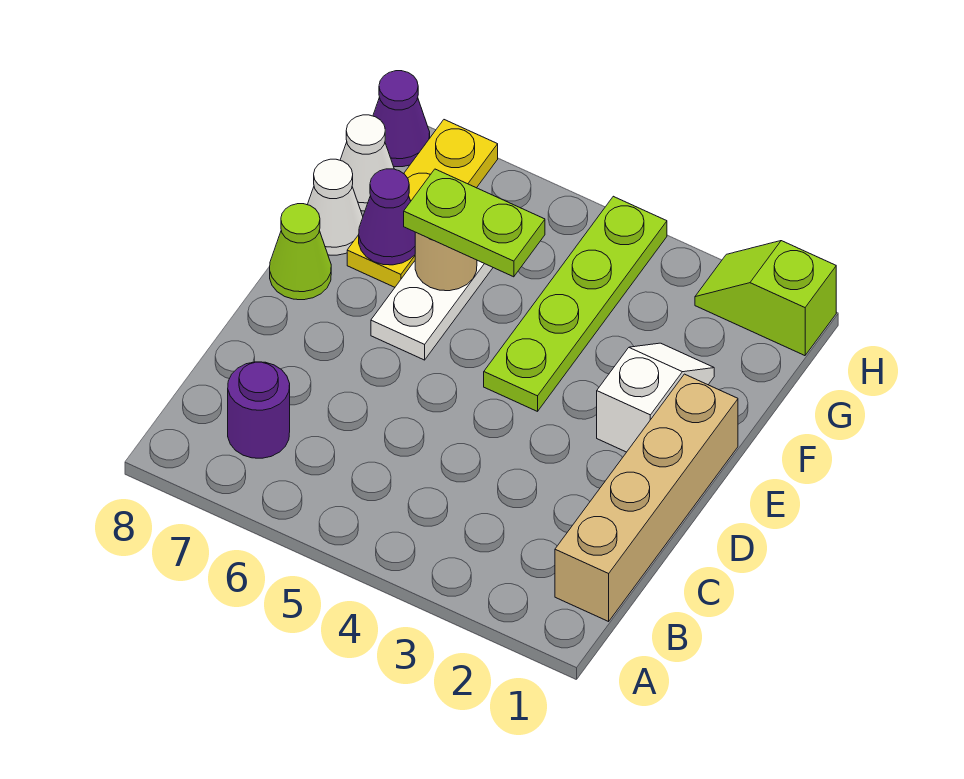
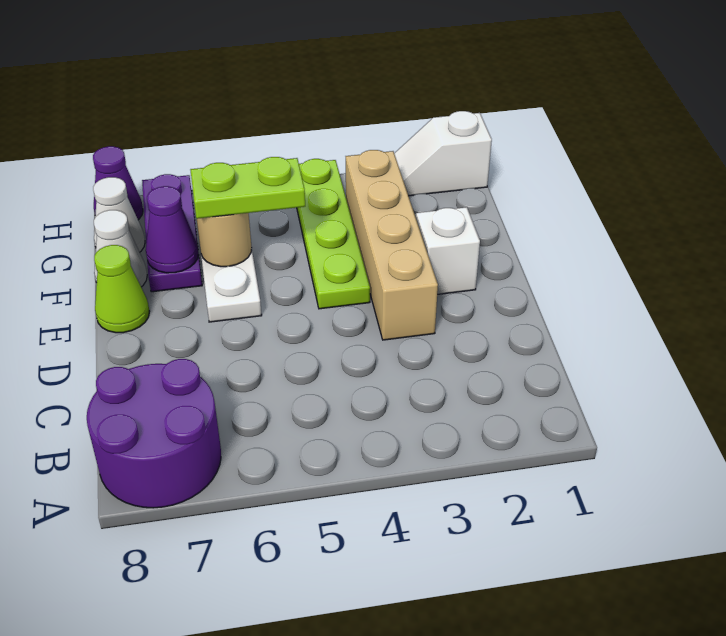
tan 1x4 brick [555,374,738,621] -> tan 1x4 brick moved to [346,150,438,340]
purple 1x1 round brick [228,362,290,458] -> purple 2x2 round brick [87,359,221,508]
yellow 1x3 plate [347,120,498,287] -> purple 1x3 plate [142,174,202,292]
lime 1x2 slope [695,241,836,356] -> white 1x2 slope [394,111,492,196]

